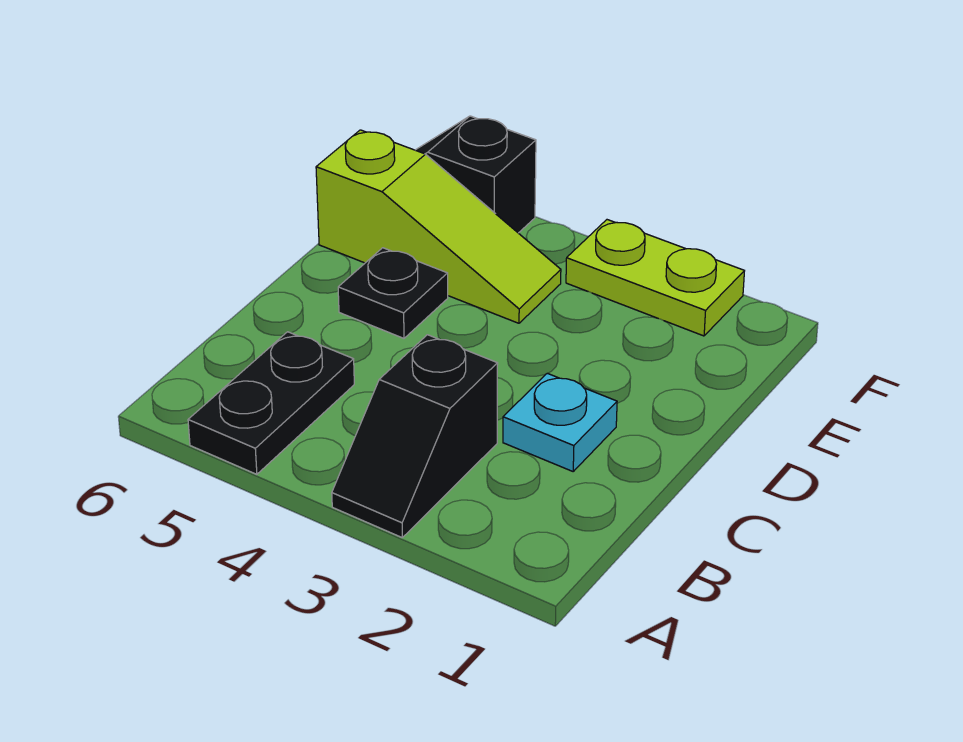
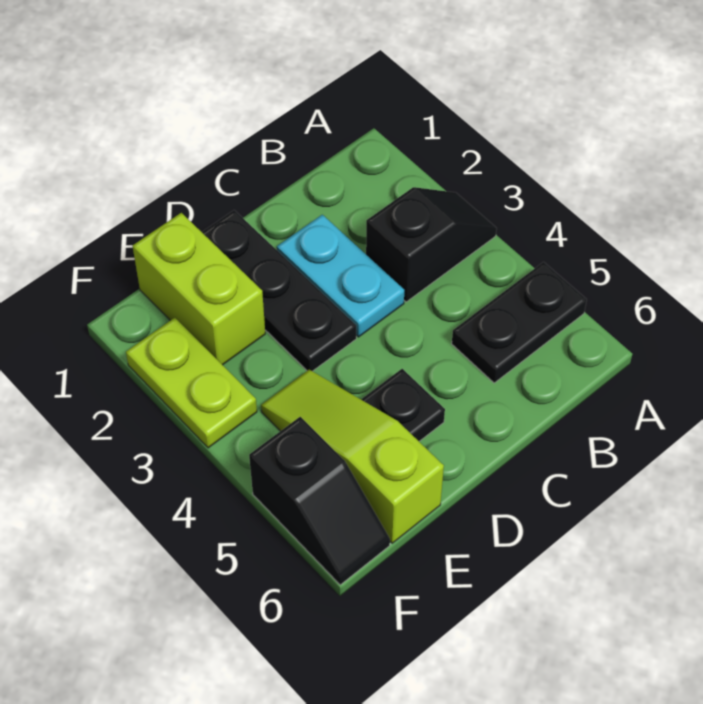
cyan 1x1 plate [503,373,617,471] -> cyan 1x2 plate [277,215,404,337]
none -> black 1x3 plate [202,210,356,371]
none -> lime 1x2 brick [133,213,265,365]

